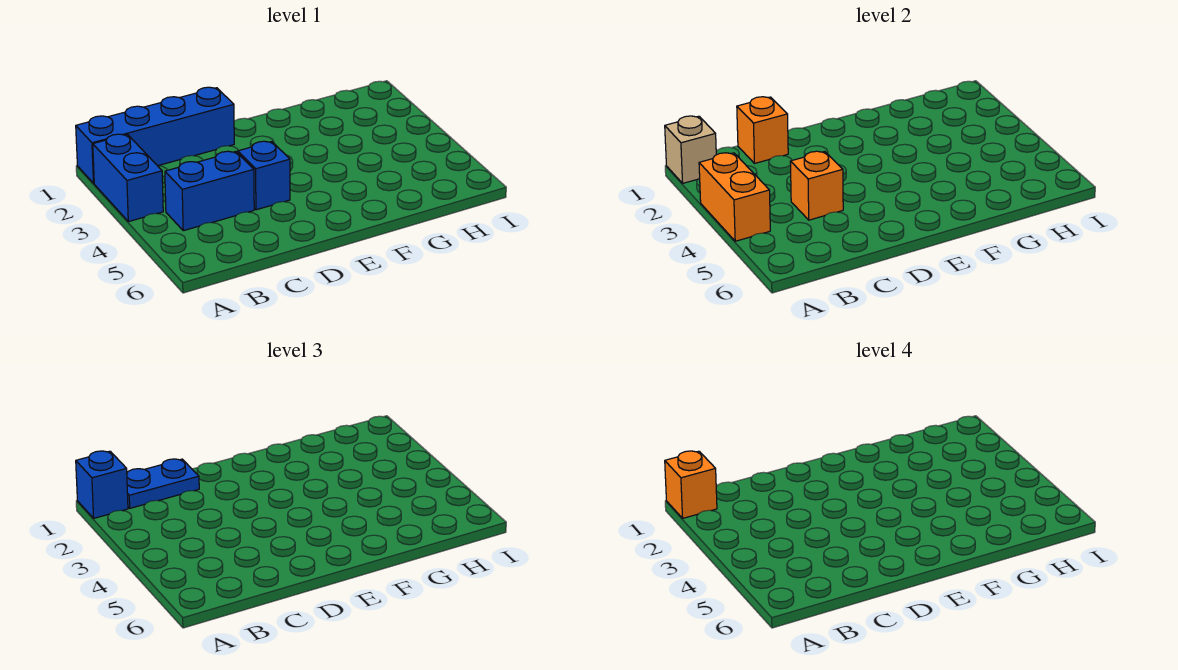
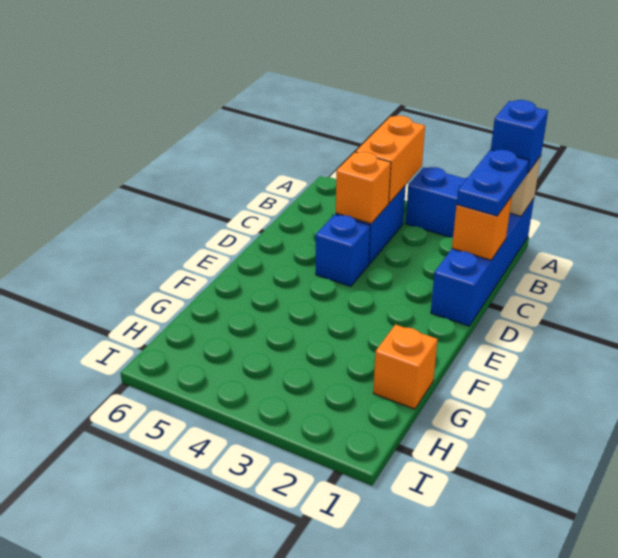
orange 1x1 brick [665,451,717,518] -> orange 1x1 brick moved to [373,324,438,409]
orange 1x2 brick [699,153,770,241] -> orange 1x2 brick turned to [356,116,425,203]

